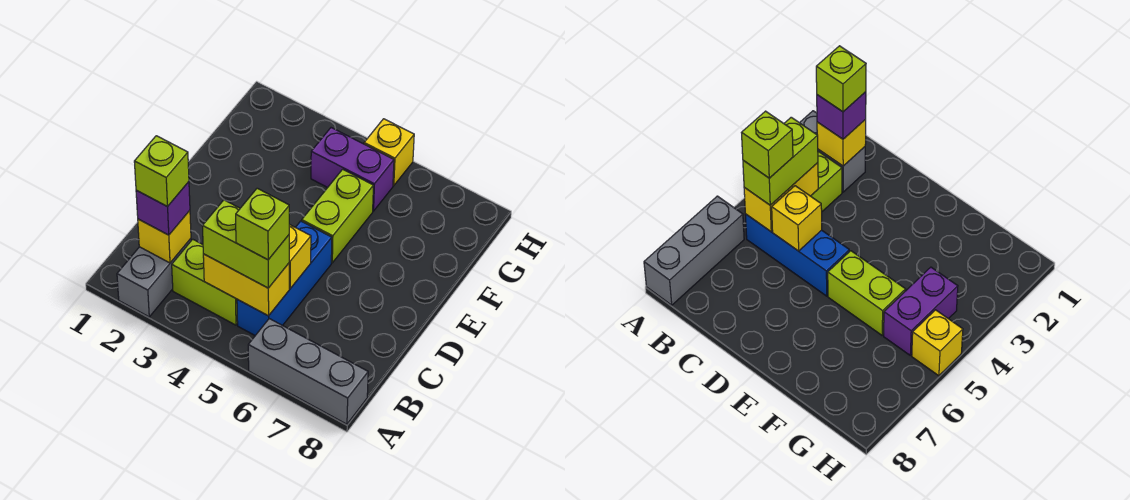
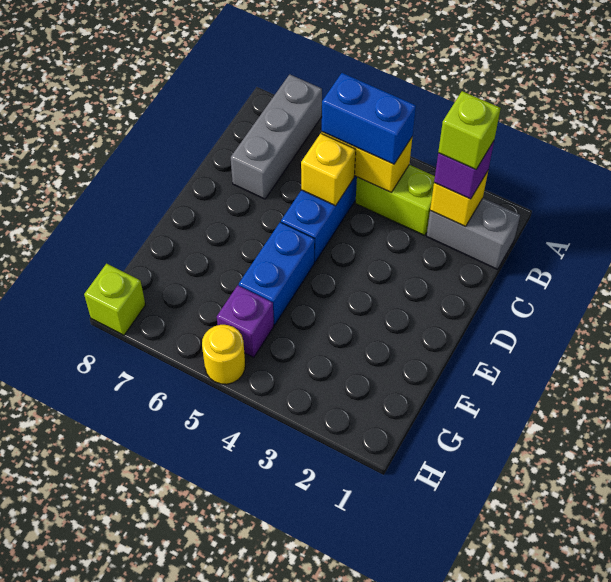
grey 1x2 brick [117,239,191,317] -> grey 1x2 brick turned to [427,198,520,269]
grey 1x3 brick [248,319,368,424] -> grey 1x3 brick turned to [231,74,322,199]
lime 1x2 brick [203,200,289,288] -> blue 1x2 brick [322,73,416,164]
lime 1x1 brick [236,188,289,260] -> lime 1x1 brick moved to [84,264,145,335]
lime 1x2 brick [302,169,374,263] -> blue 1x2 brick [239,222,315,325]
purple 1x2 brick [311,128,394,211] -> purple 1x1 brick [217,285,274,357]
yellow 1x1 brick [364,119,414,186] -> yellow 1x1 round brick [202,325,245,384]

